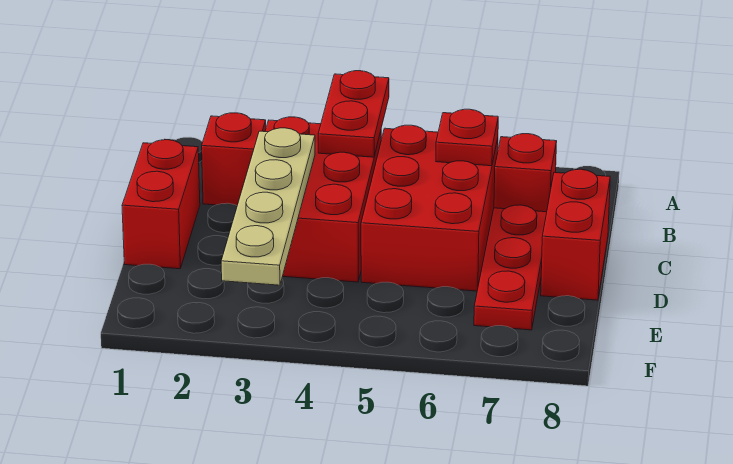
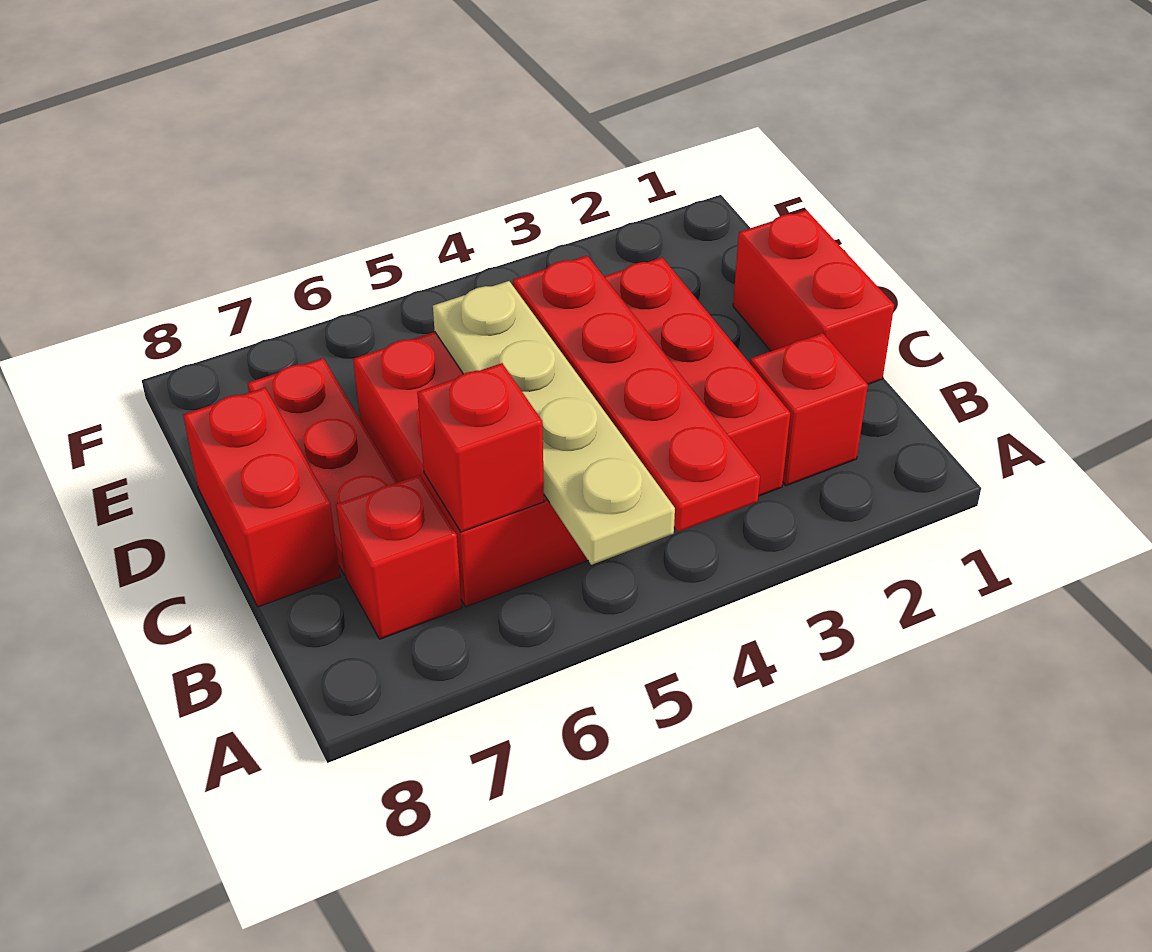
red 1x2 plate [318,71,389,157] -> red 1x4 plate [513,256,760,532]
red 1x1 plate [436,109,498,166] -> red 1x1 brick [417,363,544,532]
tan 1x4 plate [221,128,315,285] -> tan 1x4 plate moved to [433,281,675,565]

